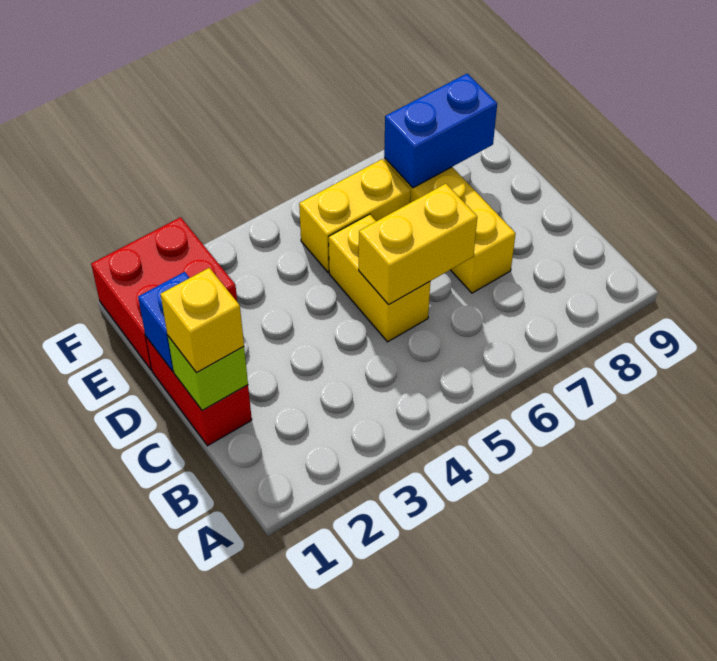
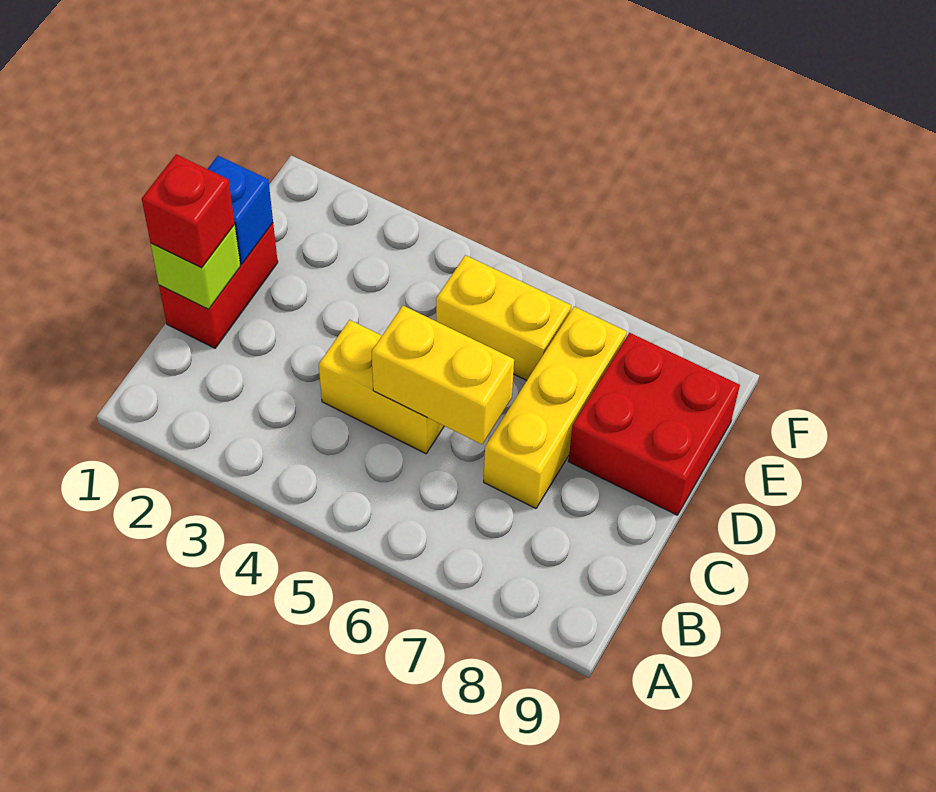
yellow 1x1 brick [161,268,244,373] -> red 1x1 brick [142,155,235,268]
yellow 1x2 brick [329,214,430,342] -> yellow 1x2 brick turned to [319,320,444,454]
red 2x2 brick [91,217,237,370] -> red 2x2 brick moved to [568,333,740,515]
blue 1x2 brick [384,74,497,188] -> none

